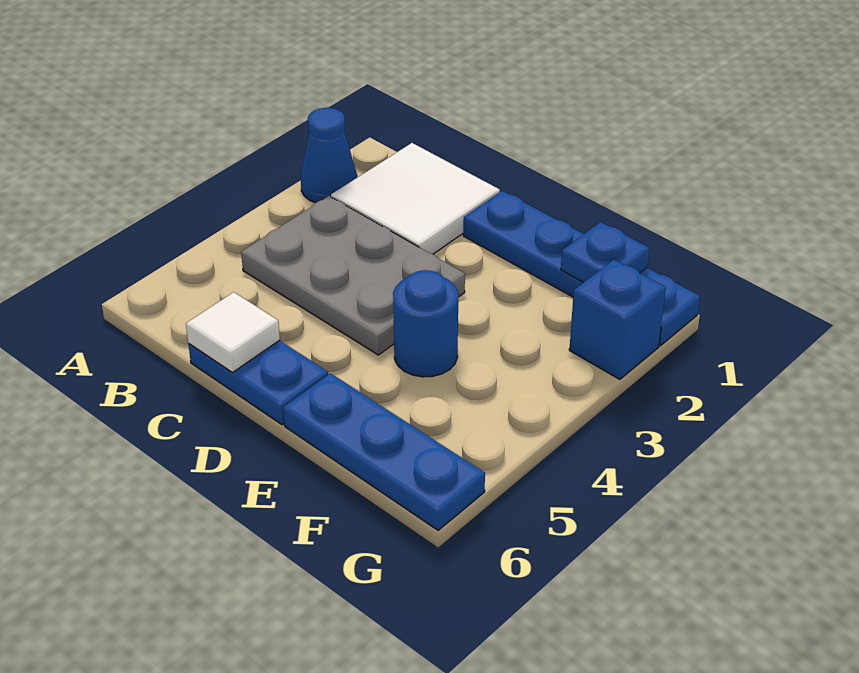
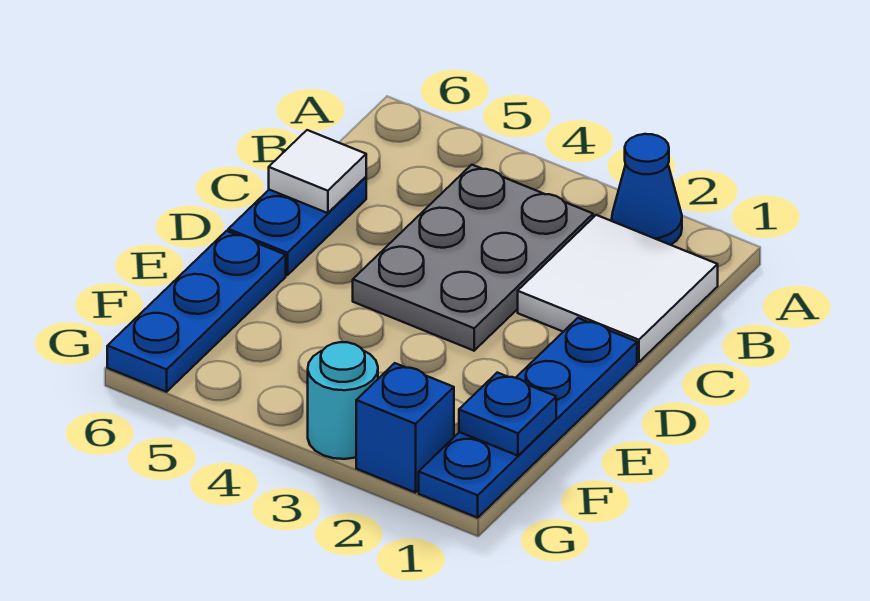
blue 1x1 round brick [393,270,458,377] -> none
none -> cyan 1x1 round brick [308,342,378,459]

